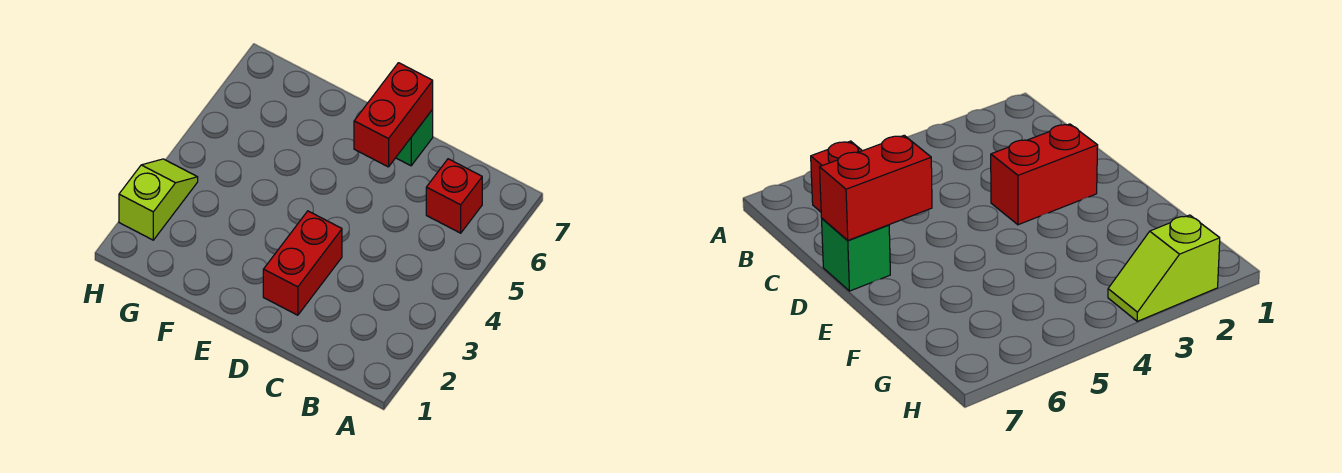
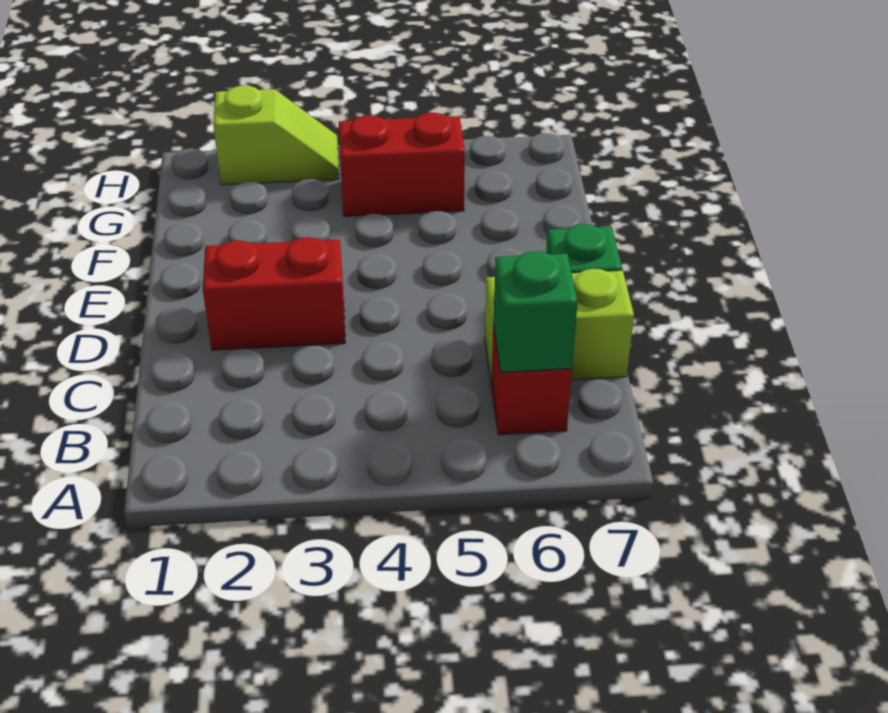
none -> green 1x1 brick [493,251,578,372]
none -> lime 1x2 brick [485,269,634,384]
red 1x2 brick [354,63,433,167] -> red 1x2 brick moved to [339,113,465,216]

